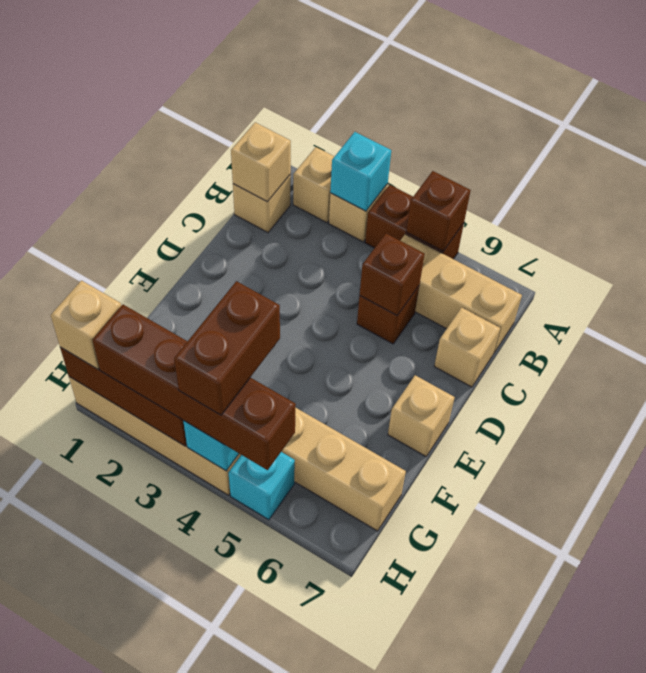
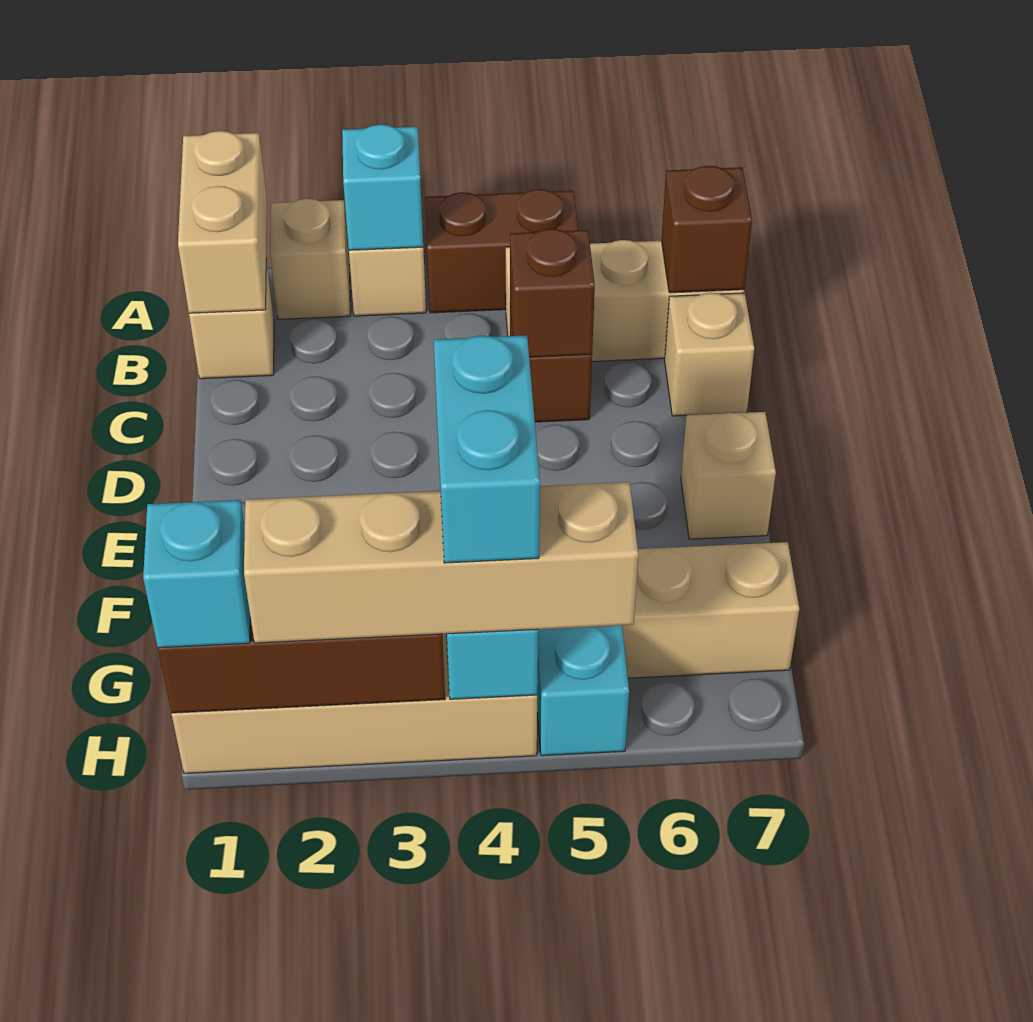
brown 1x1 brick [406,171,471,251] -> brown 1x1 brick moved to [661,166,752,293]
tan 1x1 brick [231,122,291,202] -> tan 1x2 brick [178,131,267,313]
brown 1x2 brick [174,281,280,415] -> cyan 1x2 brick [434,335,540,563]
tan 1x1 brick [51,280,121,369] -> cyan 1x1 brick [143,500,250,648]
brown 1x4 brick [93,305,296,470] -> tan 1x4 brick [244,482,638,643]

